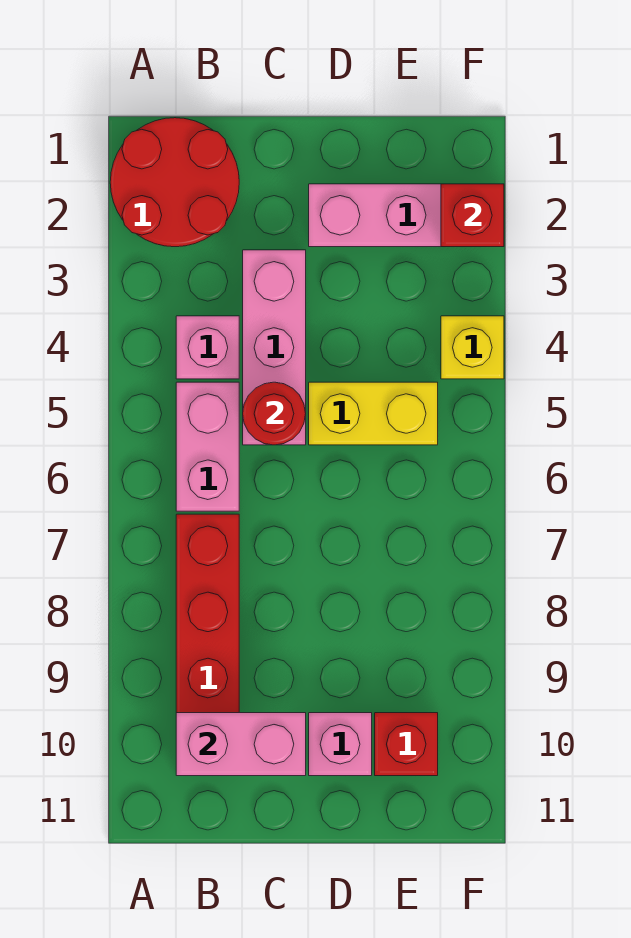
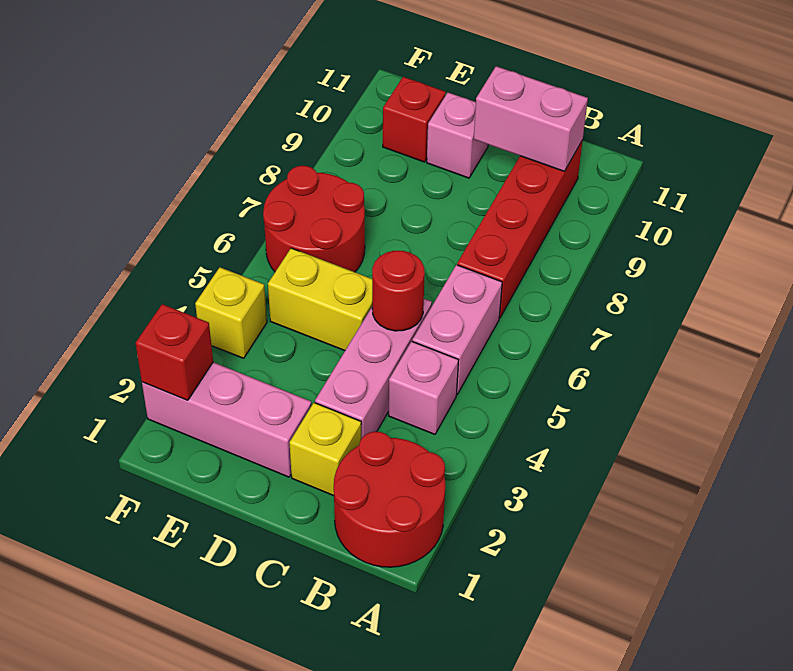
none -> yellow 1x1 brick [289,403,361,496]
none -> red 2x2 round brick [263,166,365,272]

